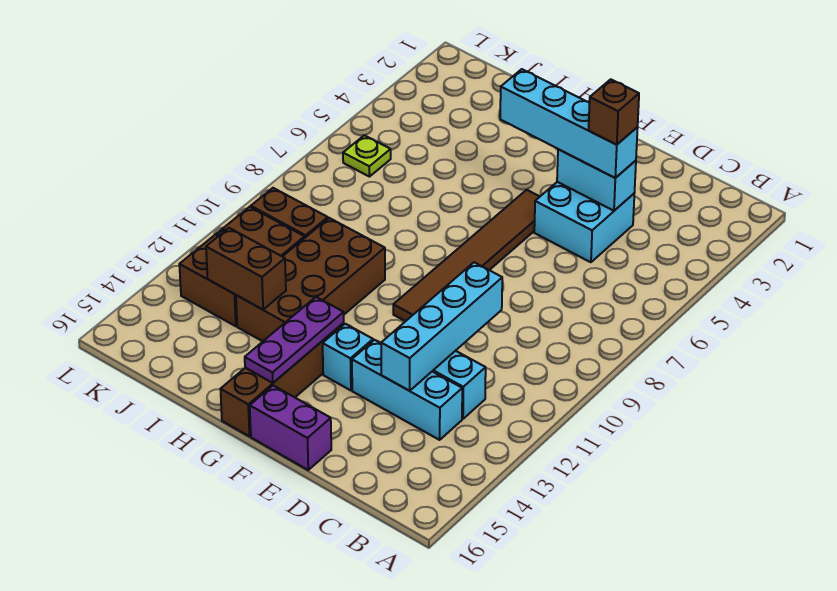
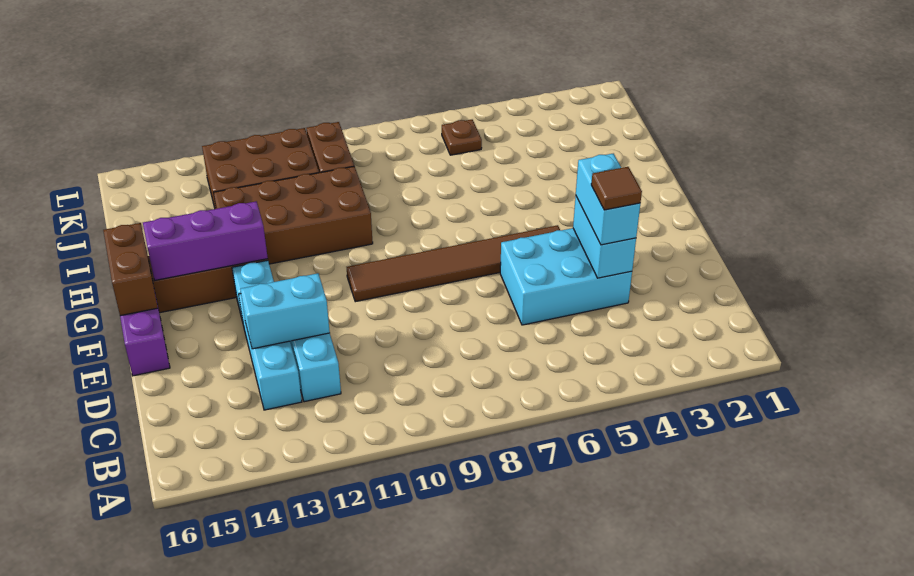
cyan 2x2 brick [534,182,634,262] -> cyan 2x3 brick [500,228,632,325]
cyan 1x4 brick [500,69,638,178] -> cyan 1x2 brick [576,154,640,245]
brown 1x1 brick [589,79,639,145] -> brown 1x1 tile [591,167,642,210]
cyan 1x4 brick [381,262,502,391] -> cyan 1x2 brick [240,273,330,349]
purple 1x3 plate [245,297,344,383] -> purple 1x3 brick [143,201,268,280]
brown 1x2 brick [206,228,286,310] -> brown 1x2 brick moved to [103,223,158,316]
lime 1x1 plate [343,135,391,177] -> brown 1x1 plate [442,120,482,155]

